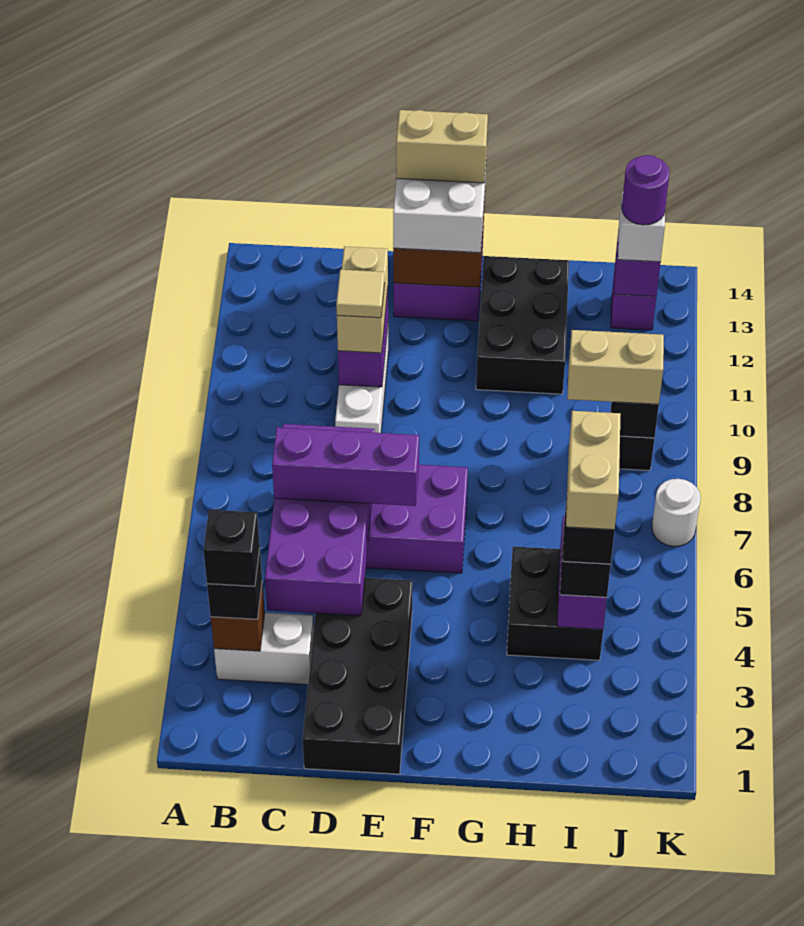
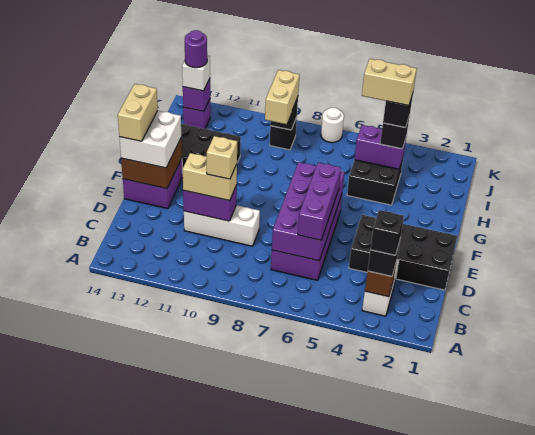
purple 2x4 brick [265,424,375,616] -> purple 2x4 brick turned to [272,162,344,261]
tan 1x1 tile [336,270,385,318] -> tan 1x1 brick [207,136,237,179]

